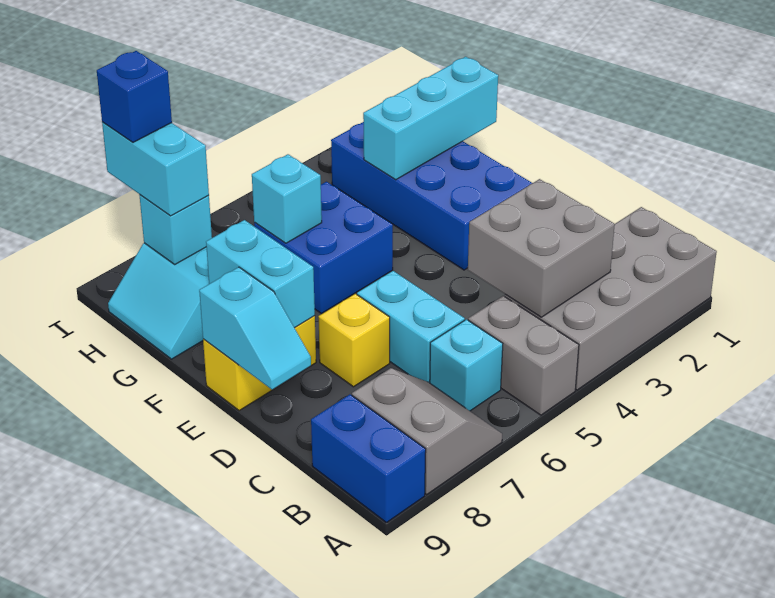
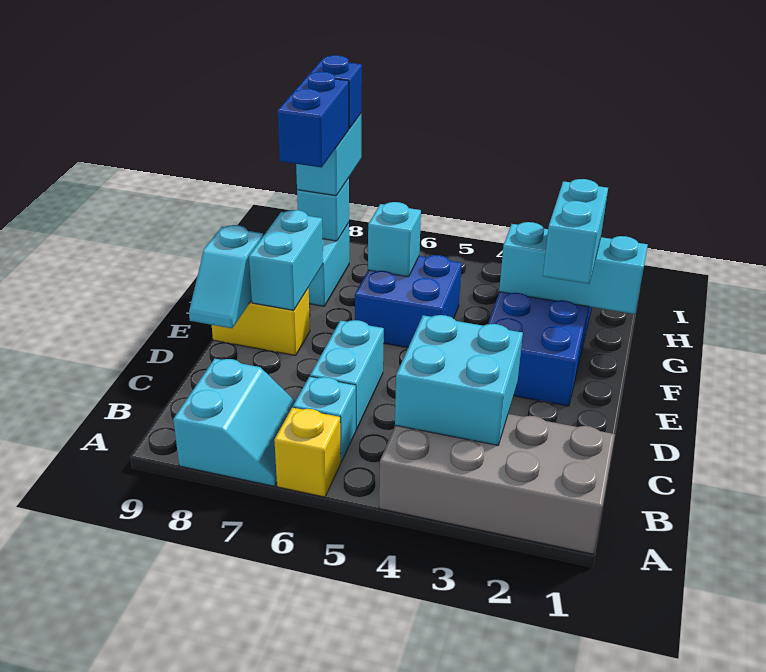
grey 1x2 brick [468,296,579,415] -> none
grey 2x2 slope [352,368,502,494] -> cyan 2x2 slope [173,359,295,486]
blue 1x2 brick [311,394,426,523] -> blue 1x2 brick moved to [278,72,349,167]
grey 2x2 brick [468,179,615,317] -> cyan 2x2 brick [395,315,523,445]
yellow 1x1 brick [318,294,390,387] -> yellow 1x1 brick moved to [274,408,341,497]
none -> cyan 1x2 brick [543,179,608,284]

